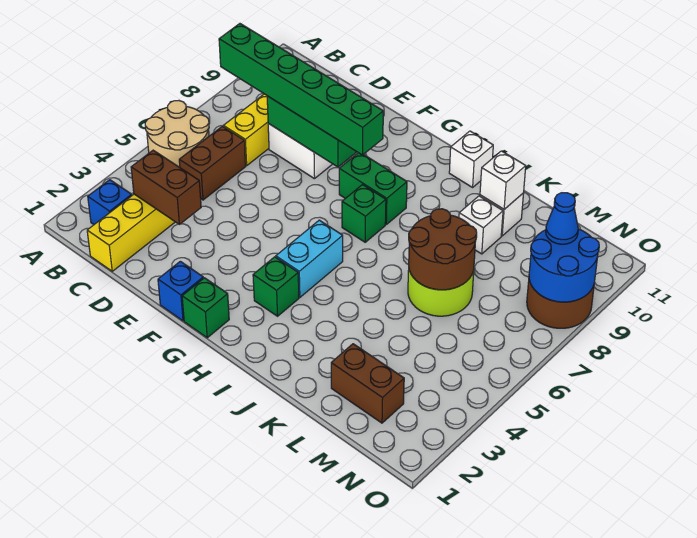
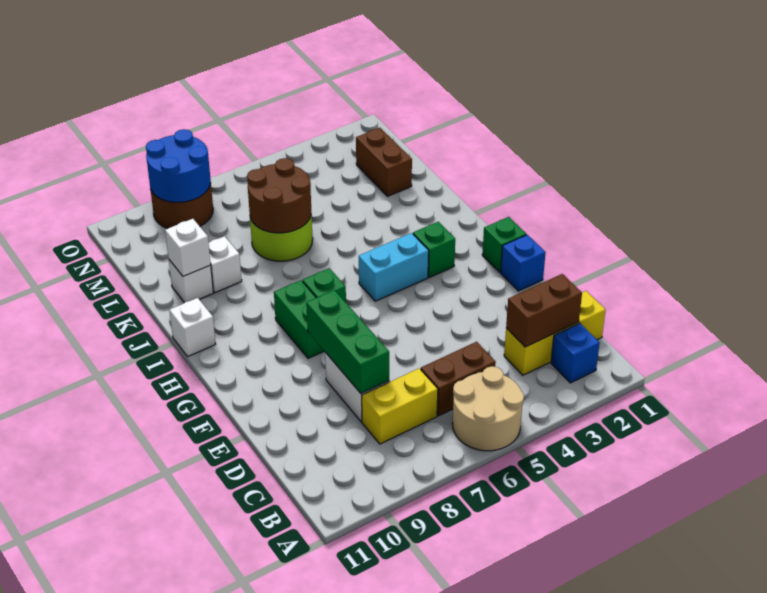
green 1x6 brick [219,24,383,155] -> none
brown 1x2 brick [131,150,201,224] -> brown 1x2 brick turned to [506,274,582,347]
blue 1x1 cone [546,193,578,244] -> none

